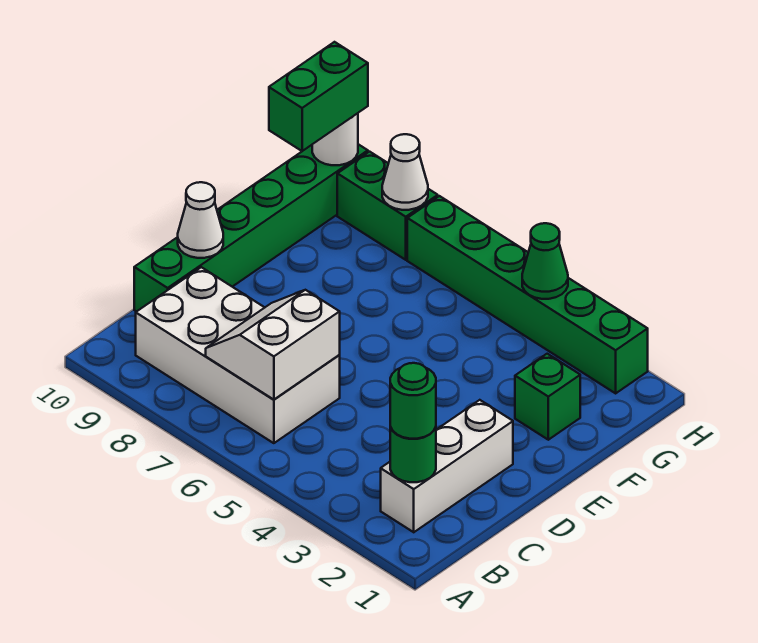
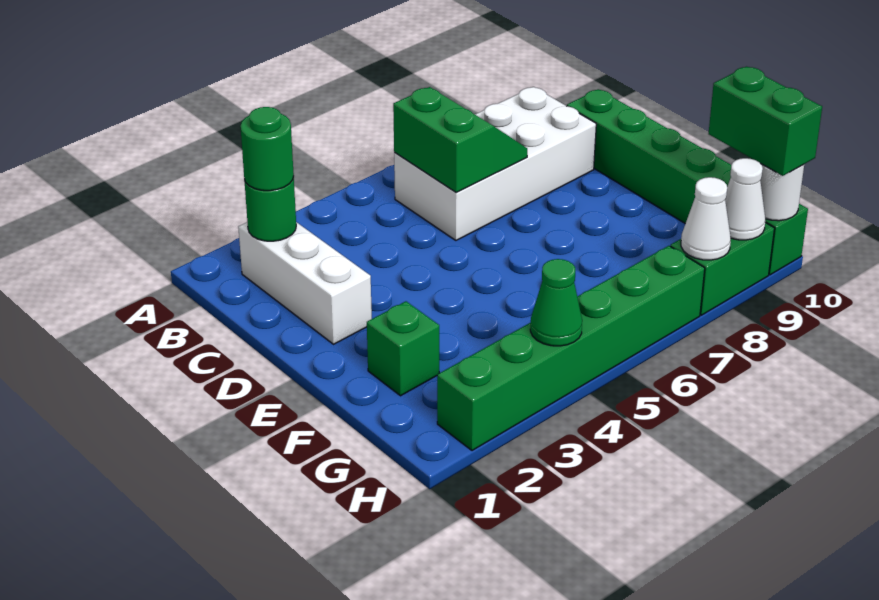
white 2x2 slope [206,290,340,400] -> green 2x2 slope [393,87,527,192]
white 1x1 cone [178,182,223,258] -> white 1x1 cone moved to [725,158,765,240]

